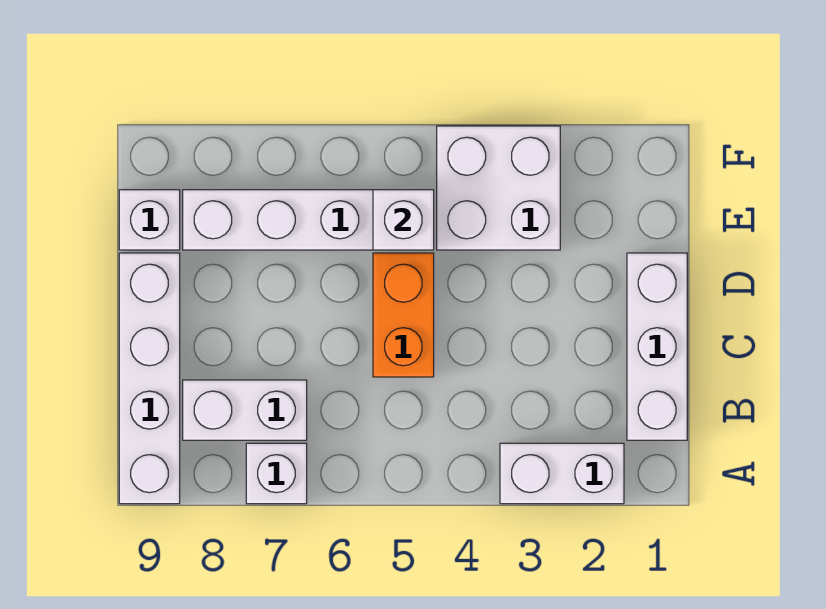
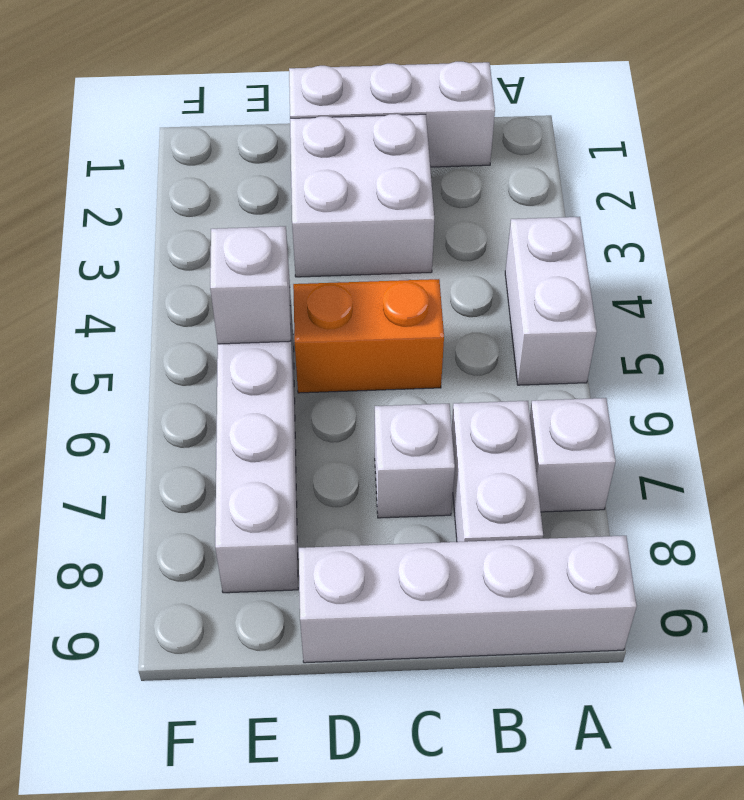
white 1x2 brick [500,443,624,504] -> white 1x2 brick moved to [505,217,597,385]
white 2x2 brick [437,126,560,250] -> white 2x2 brick moved to [290,114,434,277]
white 1x1 brick [119,190,180,250] -> white 1x1 brick moved to [375,404,455,518]

